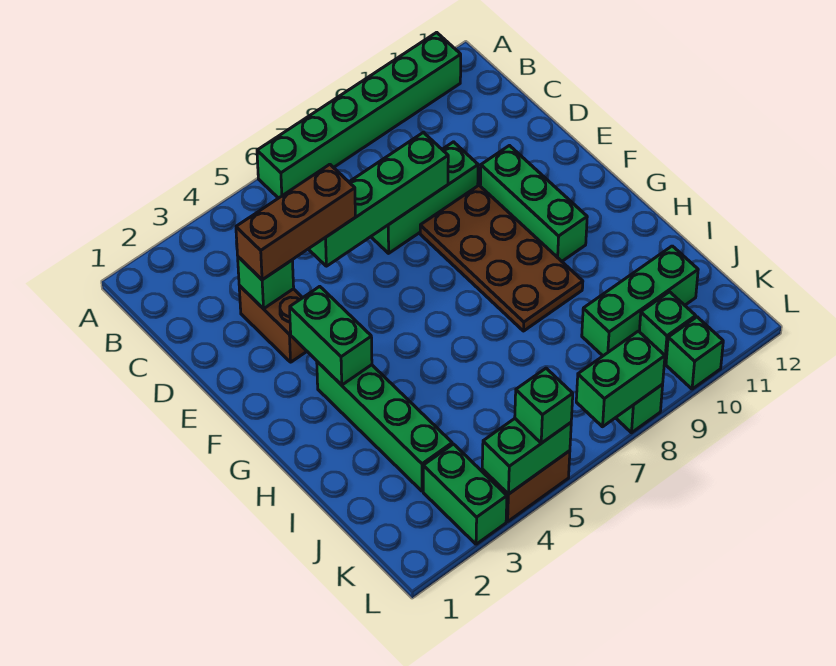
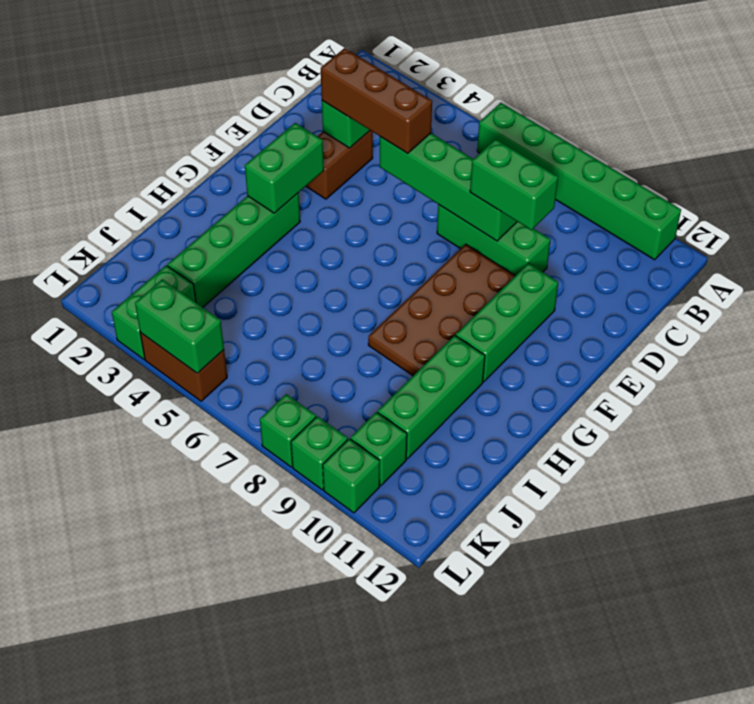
green 1x3 brick [582,246,698,356] -> green 1x3 brick turned to [378,335,485,459]
green 1x1 brick [515,368,573,443] -> green 1x1 brick moved to [291,416,348,490]
green 1x2 brick [576,331,665,427] -> green 1x2 brick moved to [470,139,558,230]

